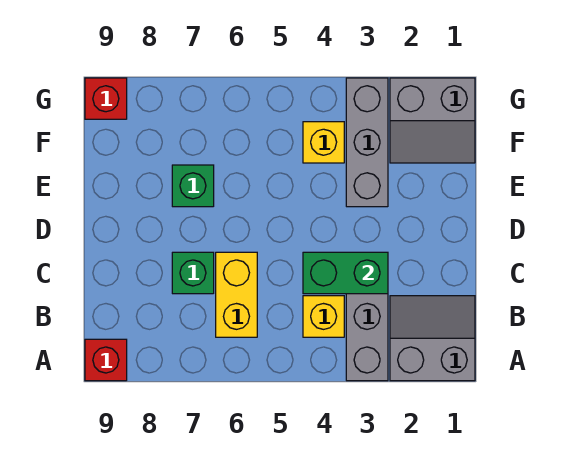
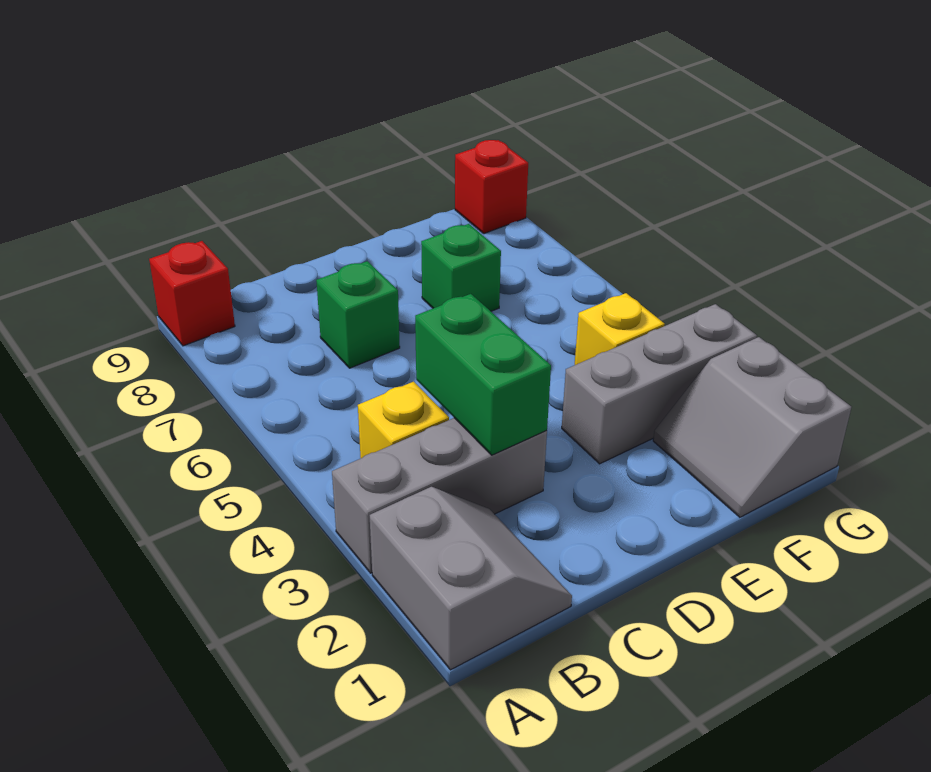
yellow 1x2 brick [216,252,257,337] -> none

